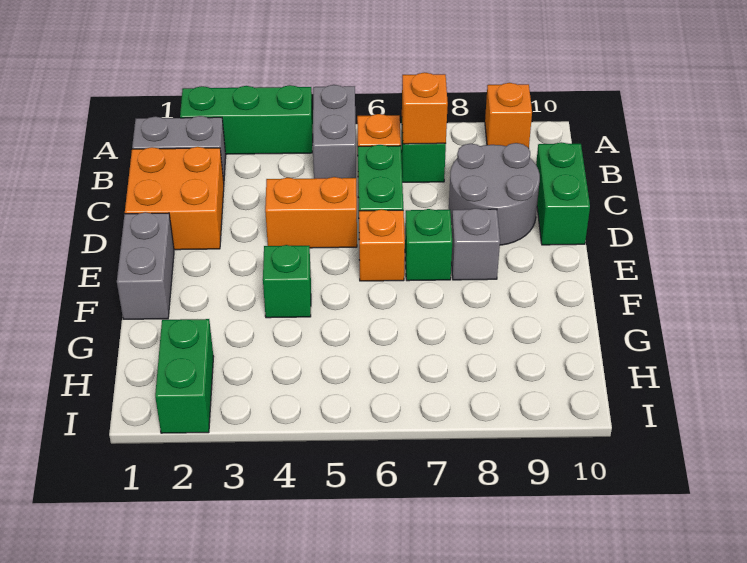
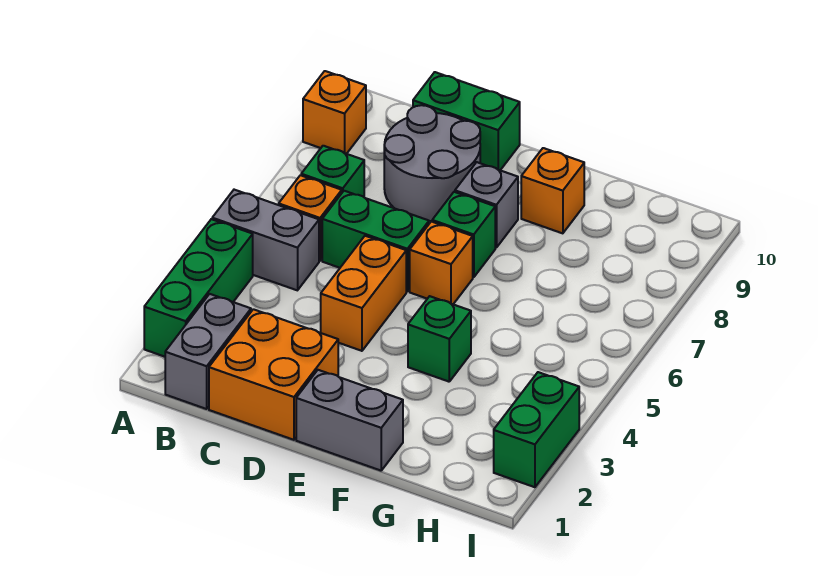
orange 1x1 brick [402,73,448,144] -> orange 1x1 brick moved to [521,148,584,233]
green 1x2 brick [155,319,214,433] -> green 1x2 brick turned to [494,372,579,487]

